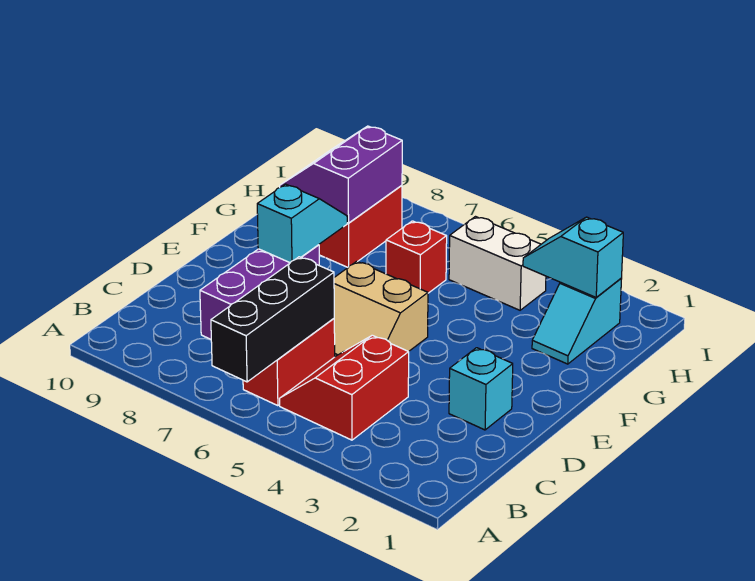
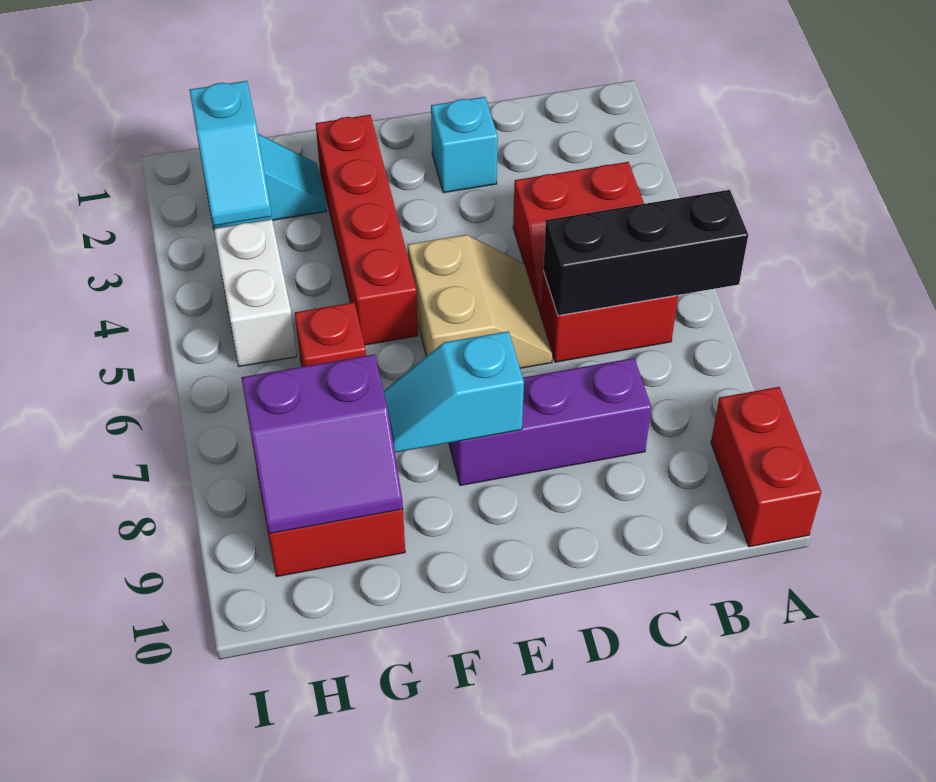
none -> red 1x2 brick [711,387,821,547]
none -> red 1x4 brick [316,115,418,345]

